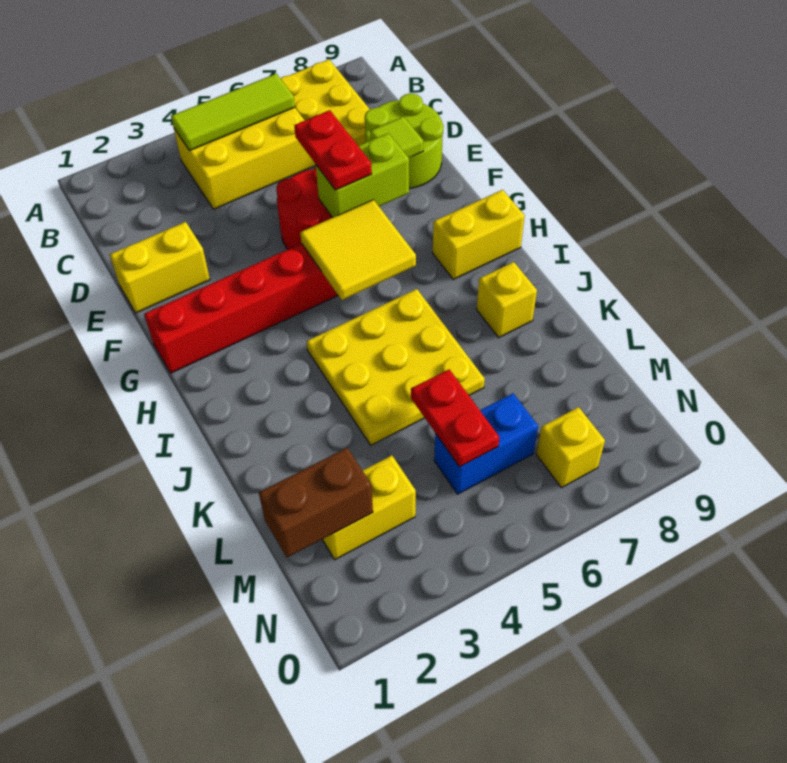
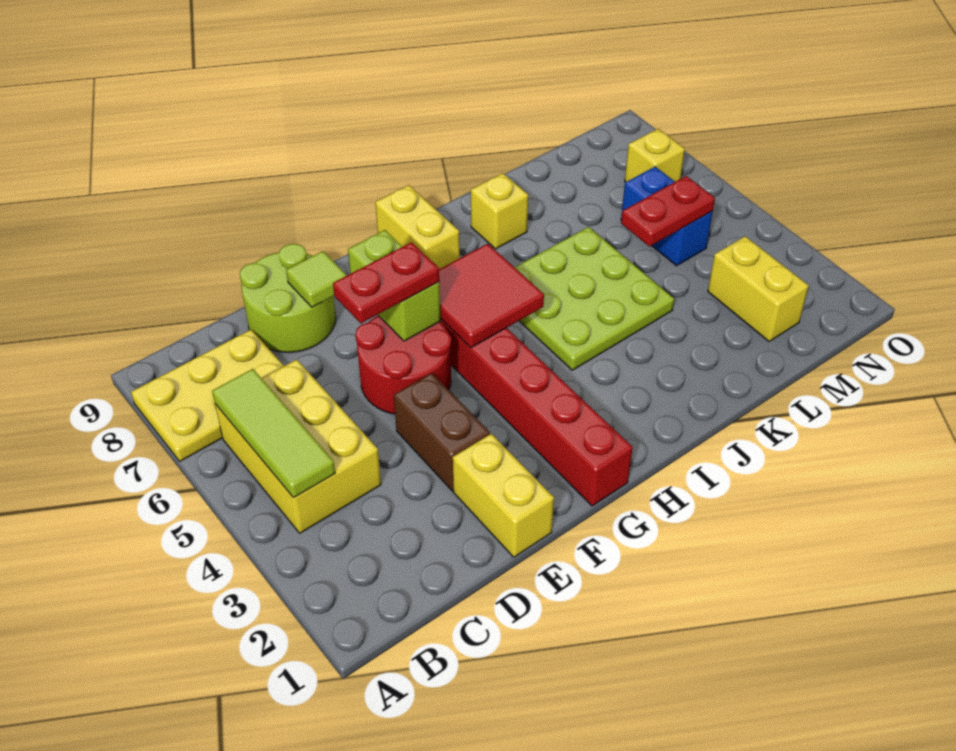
yellow 2x2 tile [300,200,416,300] -> red 2x2 tile [439,244,544,348]
yellow 3x3 plate [306,289,485,445] -> lime 3x3 plate [514,227,674,370]
brown 1x2 brick [259,448,373,557] -> brown 1x2 brick moved to [394,373,490,491]

